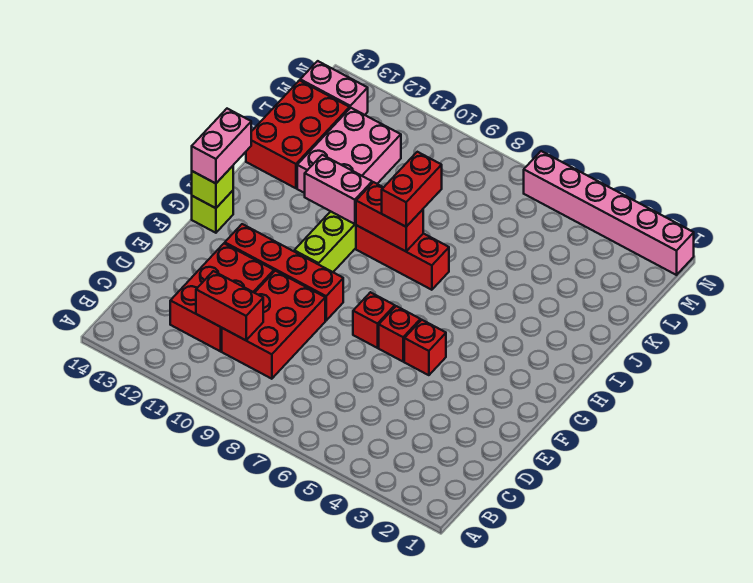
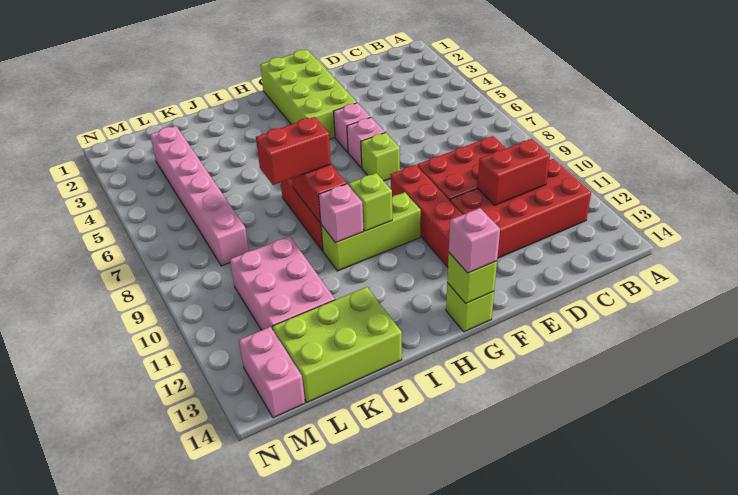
red 1x2 brick [196,271,263,340] -> red 1x2 brick turned to [477,139,550,205]
red 2x3 brick [170,243,274,351] -> red 2x4 brick [450,159,591,258]
none -> lime 2x4 brick [260,50,357,139]
red 1x1 brick [404,320,446,375] -> pink 1x1 brick [333,103,371,152]
red 1x1 brick [379,306,420,361] -> pink 1x1 brick [347,118,385,168]
red 1x1 brick [353,292,395,348] -> lime 1x1 brick [361,133,400,181]
pink 1x2 brick [192,109,251,183] -> pink 1x1 brick [449,208,500,273]
none -> lime 1x1 brick [349,173,392,231]
pink 1x2 brick [305,155,372,224] -> pink 1x1 brick [319,184,363,243]
pink 2x3 brick [297,108,401,193] -> pink 2x3 brick turned to [230,236,335,330]
red 2x3 brick [246,80,350,188] -> lime 2x3 brick [272,287,402,402]
pink 1x6 brick [524,151,694,275] -> pink 1x6 brick moved to [150,126,249,266]

